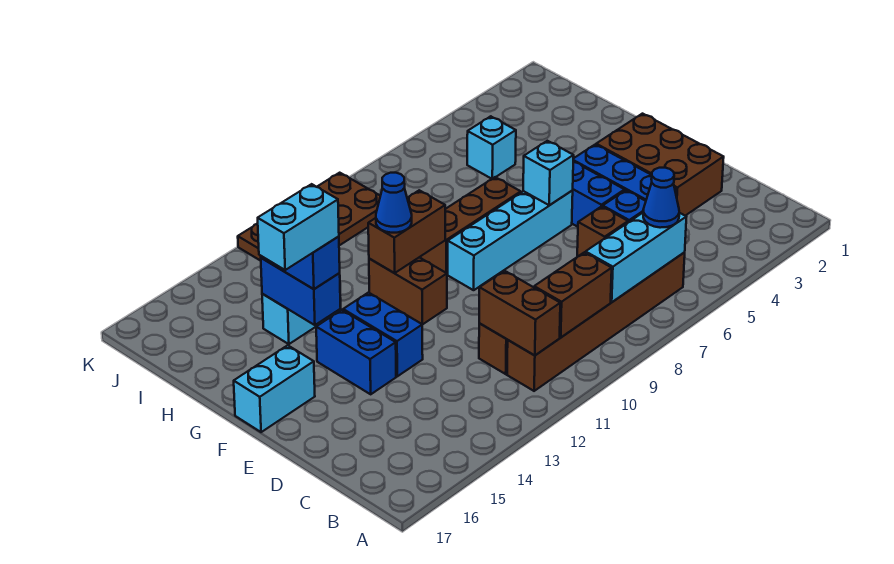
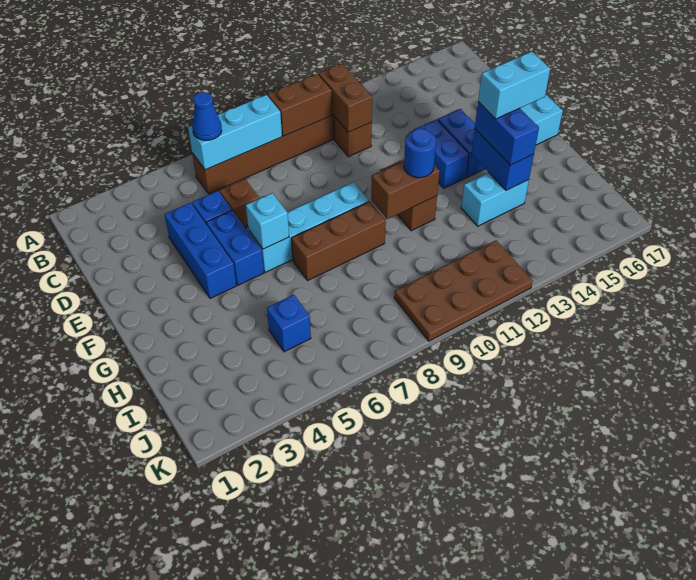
brown 2x3 brick [596,114,724,216] -> none
blue 1x1 cone [376,173,412,233] -> blue 1x1 round brick [404,129,436,178]
cyan 1x1 brick [467,116,516,179] -> blue 1x1 brick [267,295,311,352]

